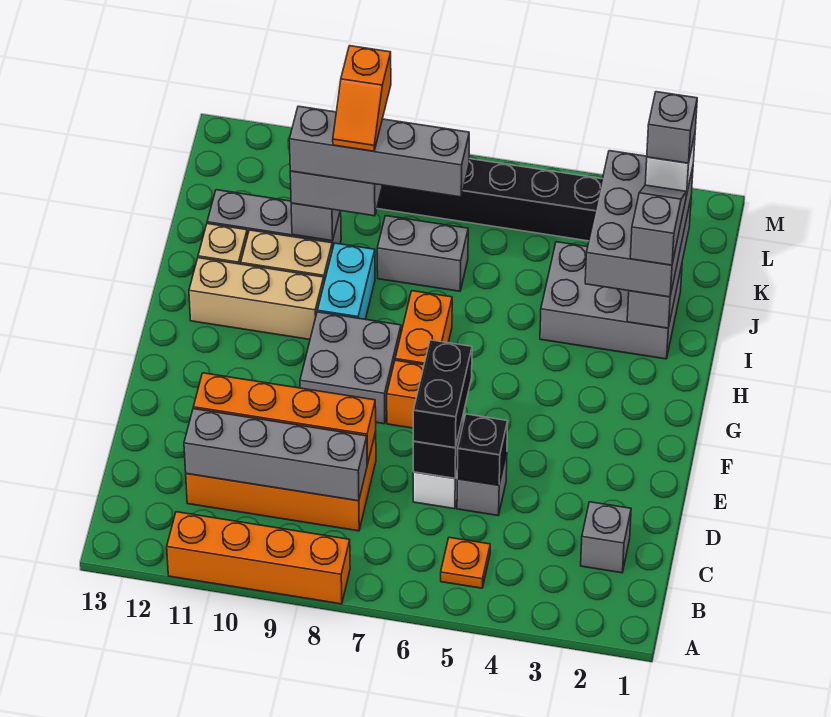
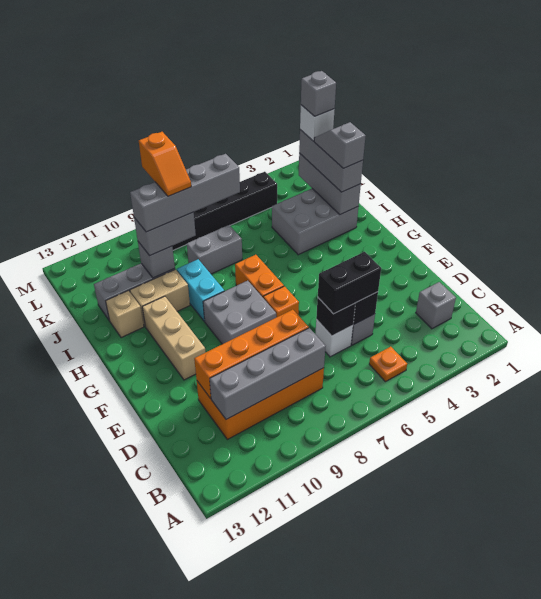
orange 1x4 brick [167,512,350,604] -> none
black 1x2 brick [413,340,472,448] -> black 1x2 brick turned to [318,252,381,314]
tan 1x3 brick [189,258,324,339] -> tan 1x3 brick turned to [142,296,205,380]
grey 2x3 brick [585,151,693,297] -> grey 1x3 brick [299,130,363,192]

